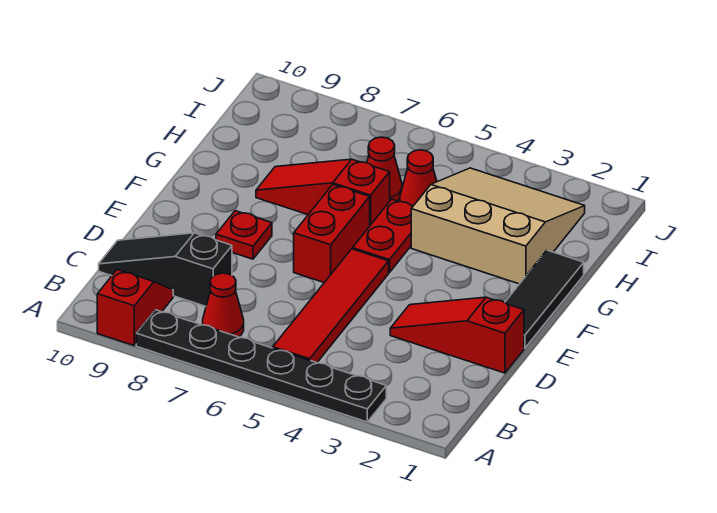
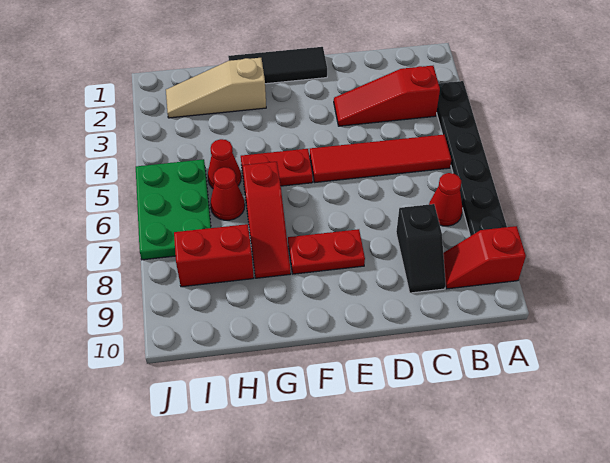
black 1x3 slope [99,233,232,306] -> black 1x2 slope [396,204,446,293]
red 1x3 slope [390,297,524,373] -> red 1x3 slope turned to [334,66,440,126]
red 1x2 brick [294,185,370,282] -> red 1x2 brick moved to [174,224,254,287]
red 1x1 plate [216,211,272,259] -> red 1x2 plate [288,229,365,274]
tan 3x3 slope [411,168,585,284] -> tan 1x3 slope [166,58,266,118]
none -> green 2x3 plate [136,159,211,260]

